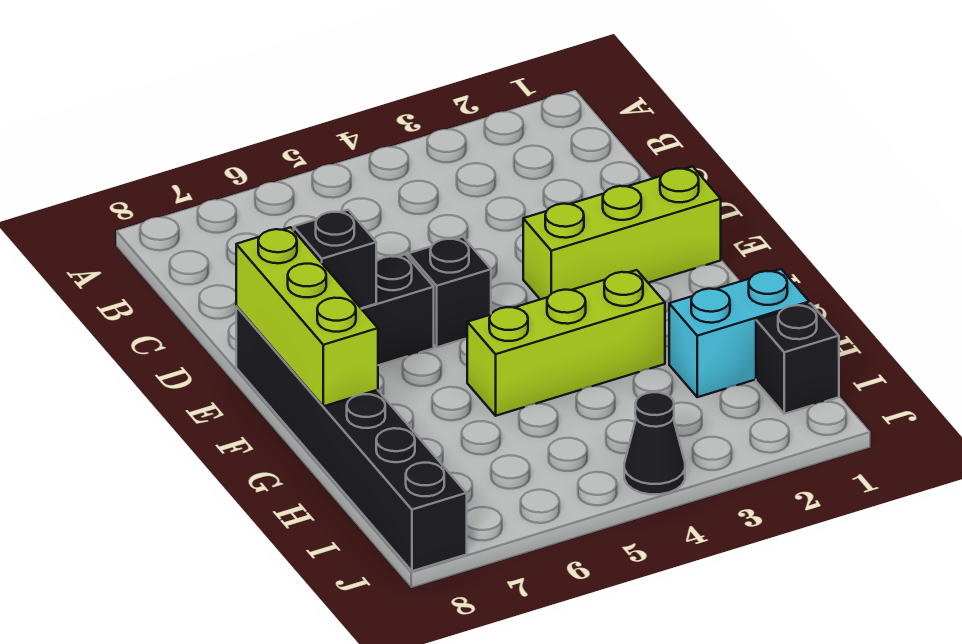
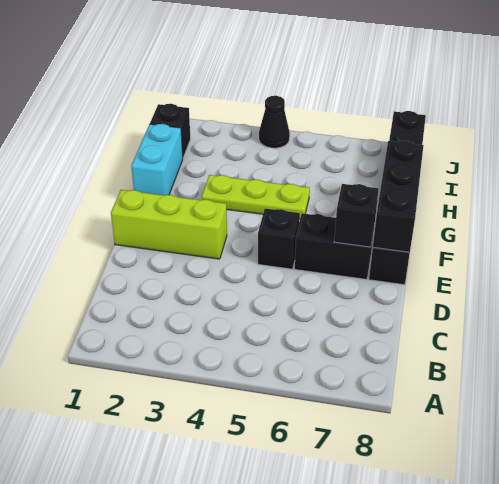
lime 1x3 brick [236,227,378,406] -> black 1x3 brick [373,141,424,252]
lime 1x3 brick [467,270,665,416] -> lime 1x3 plate [202,175,310,218]
cyan 1x2 brick [669,269,809,397] -> cyan 1x2 brick turned to [131,124,183,195]

